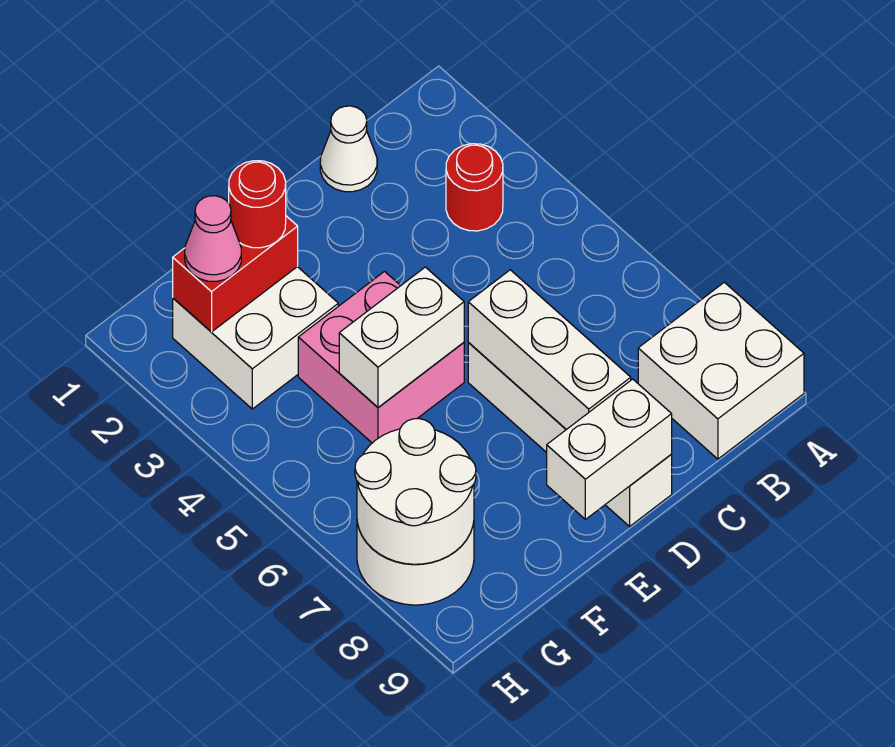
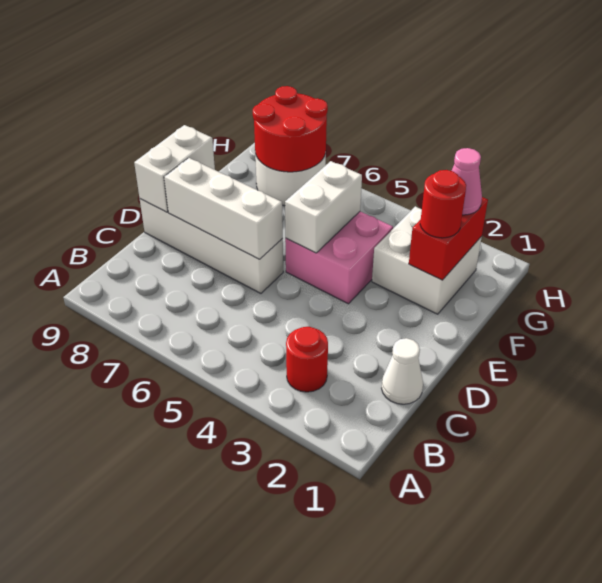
white 2x2 brick [638,282,804,459] -> none
white 2x2 round brick [355,419,476,564] -> red 2x2 round brick [253,86,328,172]

